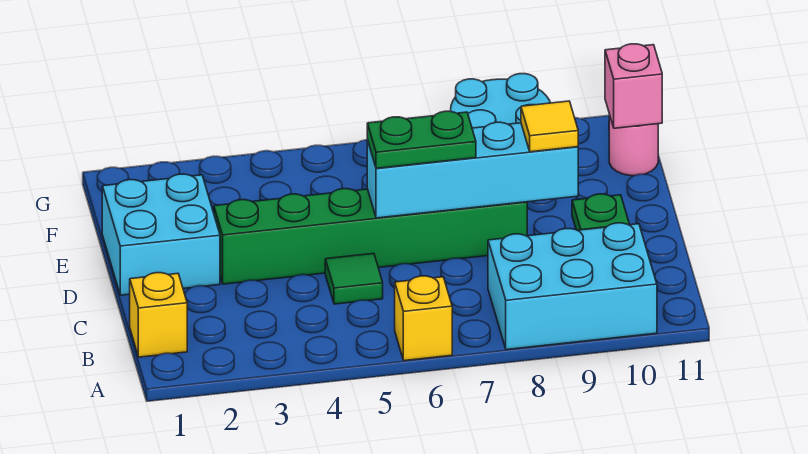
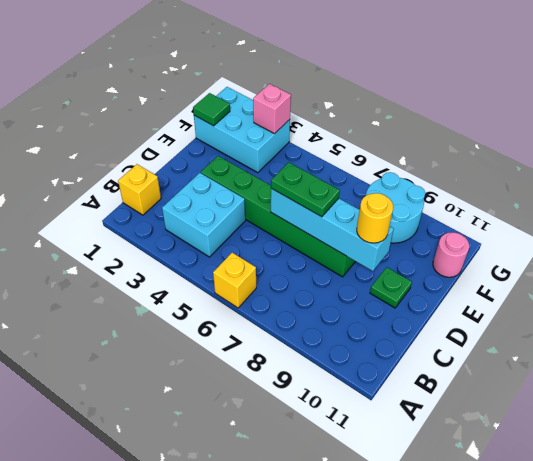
cyan 2x3 brick [488,223,657,350] -> cyan 2x3 brick moved to [194,87,290,173]
green 1x1 tile [325,253,383,304] -> green 1x1 tile moved to [193,93,230,126]
cyan 2x2 brick [102,174,220,295] -> cyan 2x2 brick moved to [162,173,245,257]
yellow 1x1 tile [521,101,578,152] -> yellow 1x1 round brick [357,193,393,243]
pink 1x1 brick [605,44,662,128] -> pink 1x1 brick moved to [253,84,291,134]

